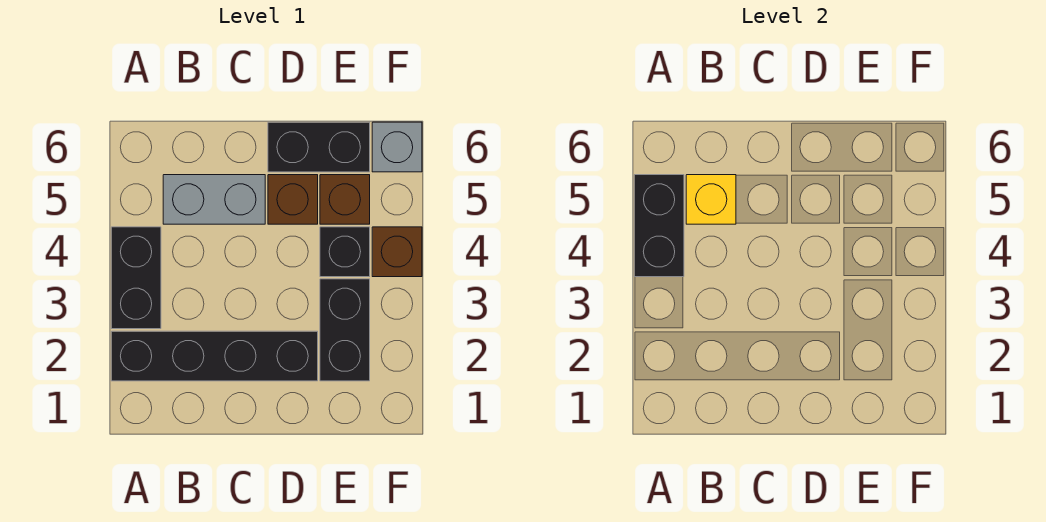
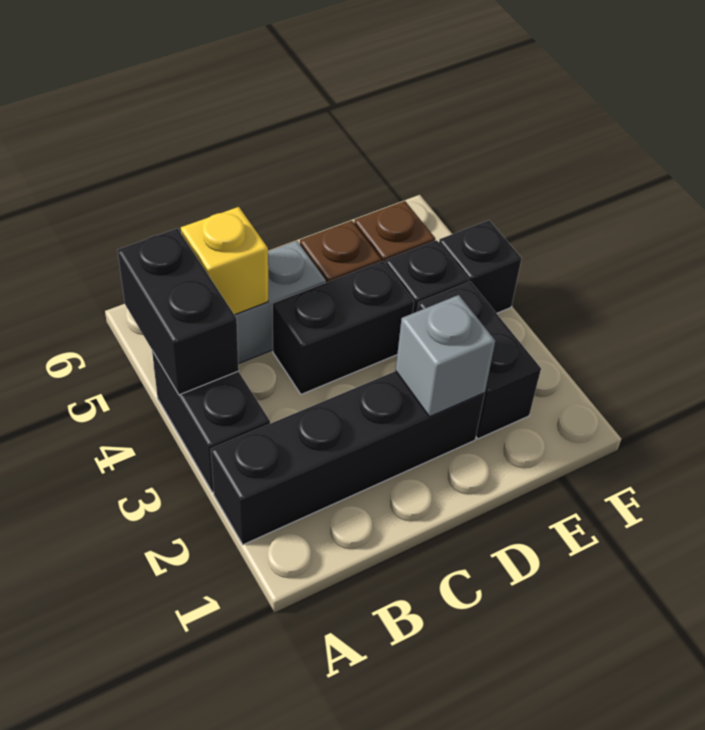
black 1x2 brick [268,122,370,172] -> black 1x2 brick moved to [273,261,414,394]
brown 1x1 brick [372,227,422,277] -> black 1x1 brick [439,220,522,313]
grey 1x1 brick [372,122,422,172] -> grey 1x1 brick moved to [396,295,495,417]

